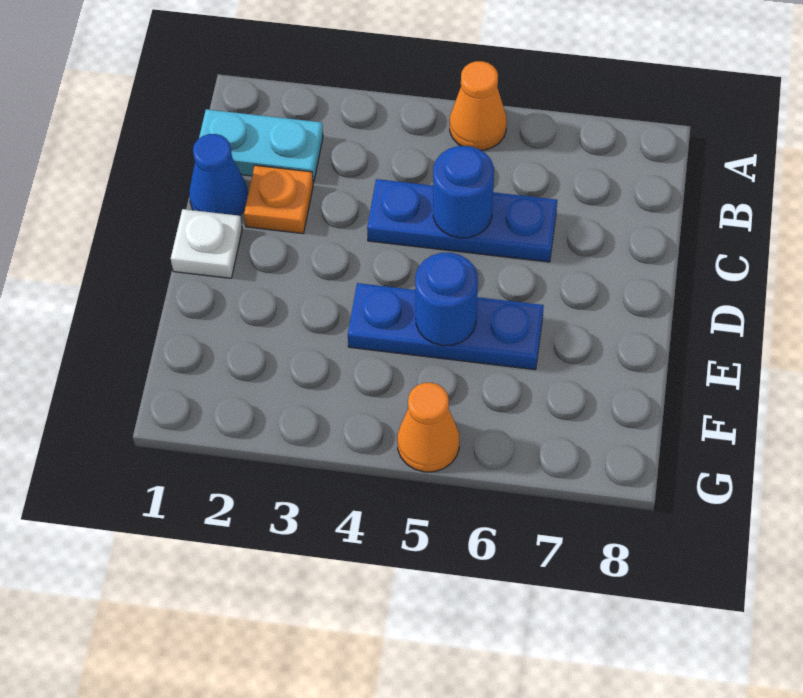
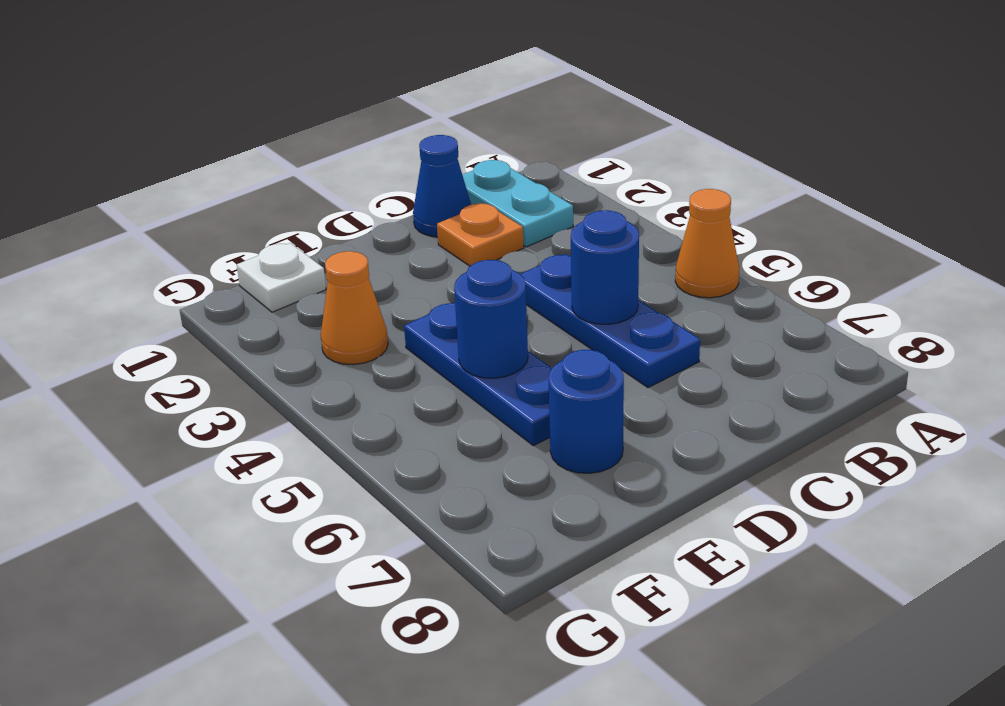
white 1x1 plate [171,209,242,278] -> white 1x1 plate moved to [237,243,326,312]
none -> blue 1x1 round brick [549,350,624,473]
orange 1x1 cone [397,383,460,472] -> orange 1x1 cone moved to [321,251,388,365]

